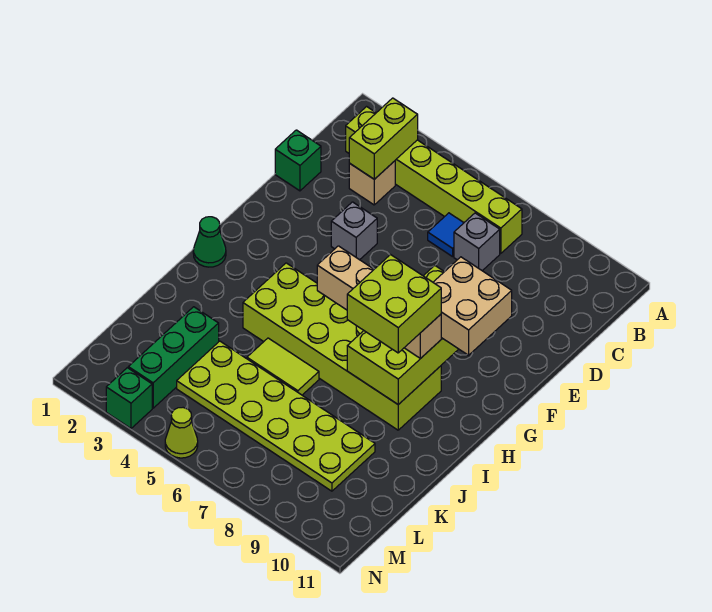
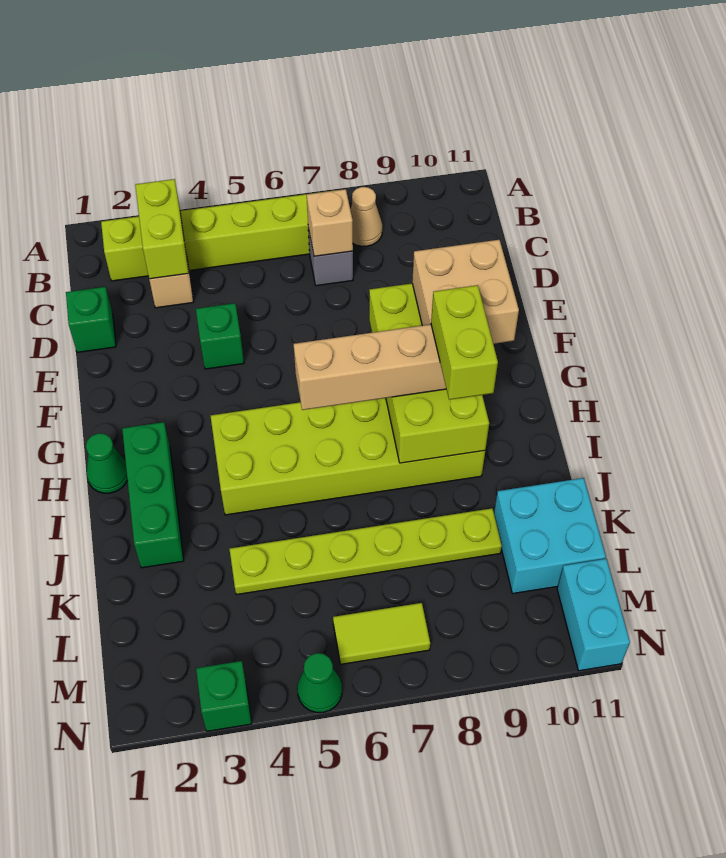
none -> tan 1x1 cone [350,187,382,246]
blue 1x1 tile [428,213,464,257] -> none
none -> tan 1x1 brick [307,189,353,256]
grey 1x1 brick [331,202,377,260] -> green 1x1 brick [196,303,244,369]
lime 2x2 brick [347,255,441,353] -> lime 1x2 brick [431,285,498,400]
lime 1x2 tile [247,338,319,395] -> lime 1x2 tile moved to [333,603,430,664]
green 1x3 brick [128,307,219,408] -> green 1x3 brick moved to [122,422,184,568]
lime 2x6 plate [177,341,375,491] -> lime 1x6 plate [230,508,502,595]
none -> cyan 2x2 brick [494,478,606,593]
none -> cyan 1x2 brick [557,559,630,671]
lime 1x1 cone [165,408,198,458] -> green 1x1 cone [297,653,342,712]

